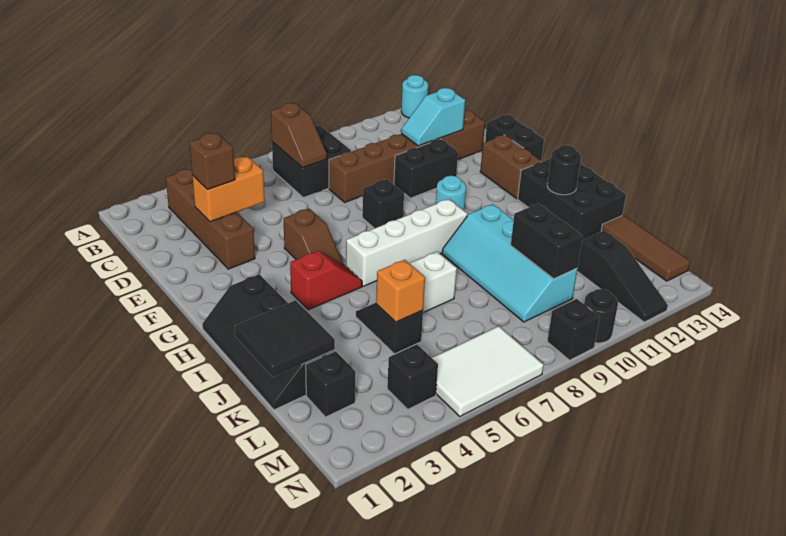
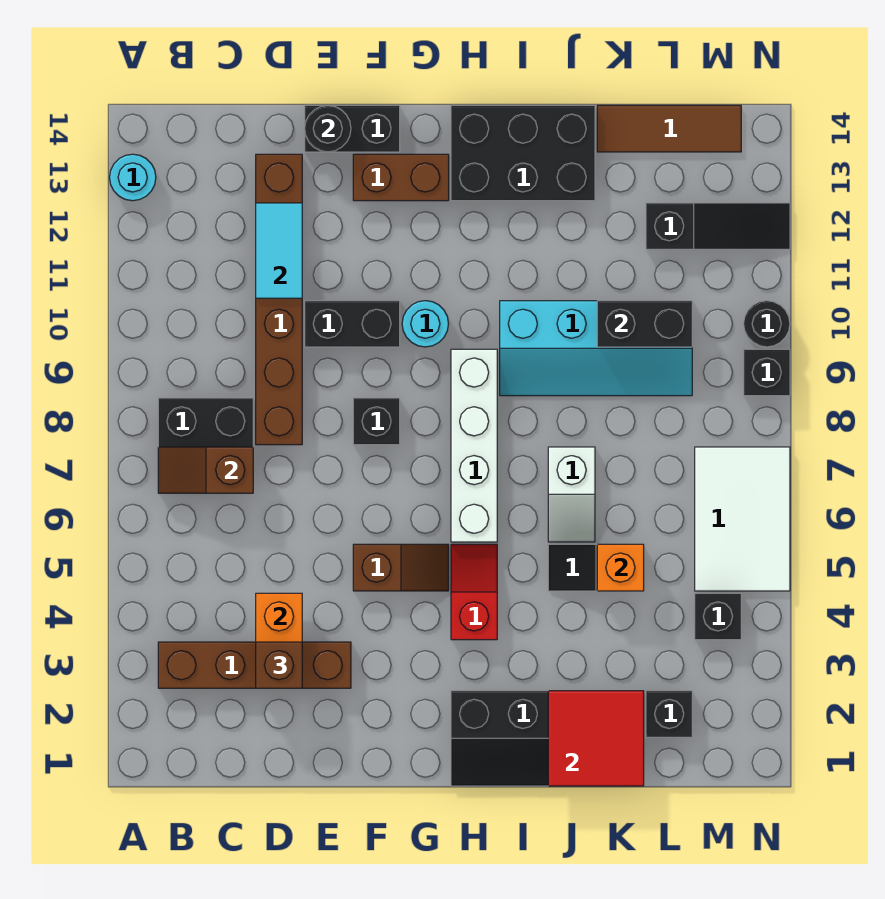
brown 1x2 slope [271,103,327,168] -> brown 1x2 slope turned to [158,447,253,493]
cyan 1x2 slope [402,88,465,146] -> cyan 1x2 tile [256,203,302,298]
black 1x2 brick [394,139,458,198] -> black 1x2 brick turned to [305,301,400,347]
black 1x1 round brick [547,145,581,195] -> black 1x1 round brick moved to [305,105,351,152]
black 2x2 tile [235,300,335,377] -> red 2x2 tile [548,691,644,786]

